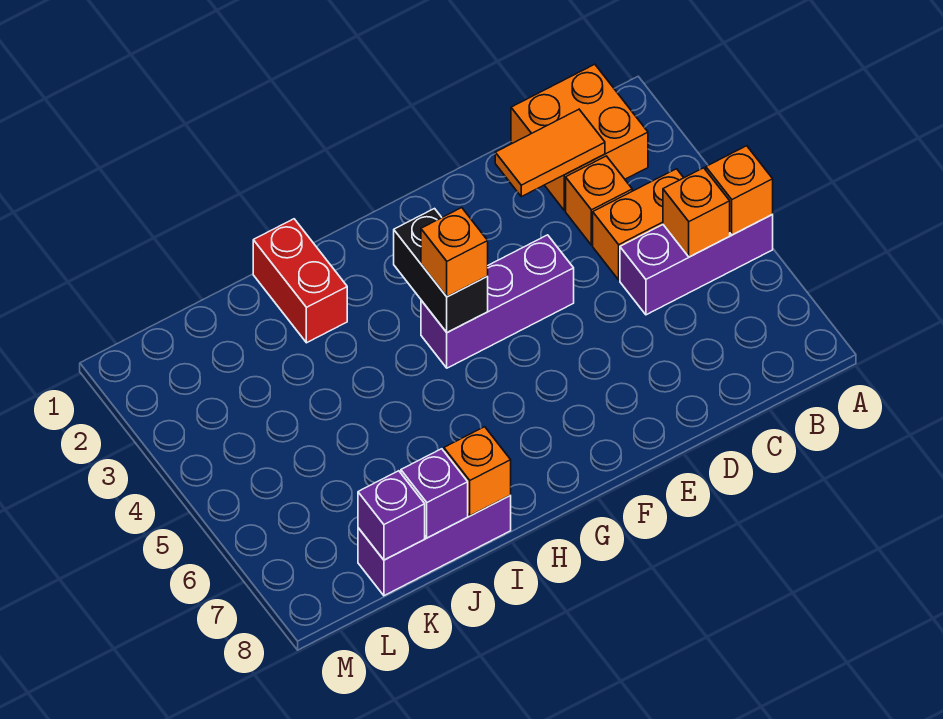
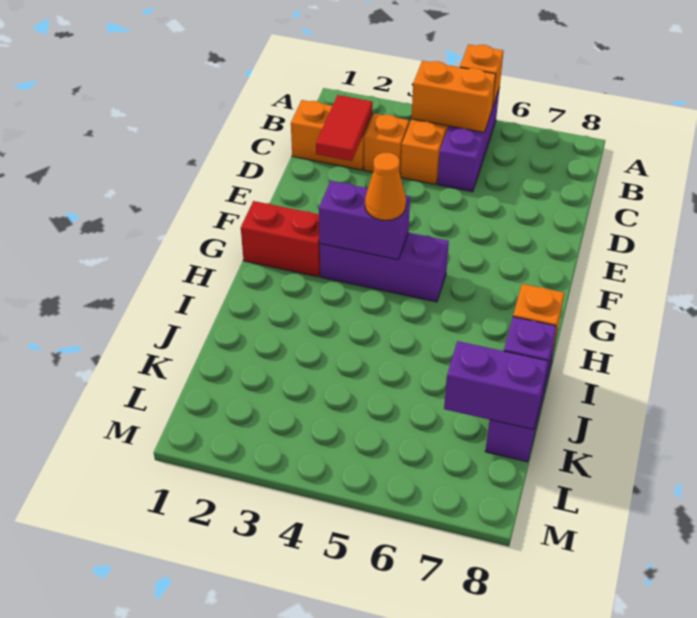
orange 2x2 brick [511,64,648,210] -> orange 1x2 brick [291,100,372,170]
orange 1x1 brick [663,168,730,257] -> orange 1x2 brick [411,61,496,132]
orange 1x2 tile [495,110,605,197] -> red 1x2 tile [316,95,373,161]
purple 1x3 brick [421,235,574,368] -> purple 1x3 brick turned to [320,233,449,302]
black 1x2 brick [394,209,488,333] -> purple 1x2 brick [319,181,410,260]
orange 1x1 brick [421,208,488,297] -> orange 1x1 cone [365,153,406,220]
red 1x2 brick [253,219,347,343] -> red 1x2 brick moved to [241,201,320,277]
purple 1x1 brick [358,471,425,560] -> purple 1x2 brick [444,341,548,430]

